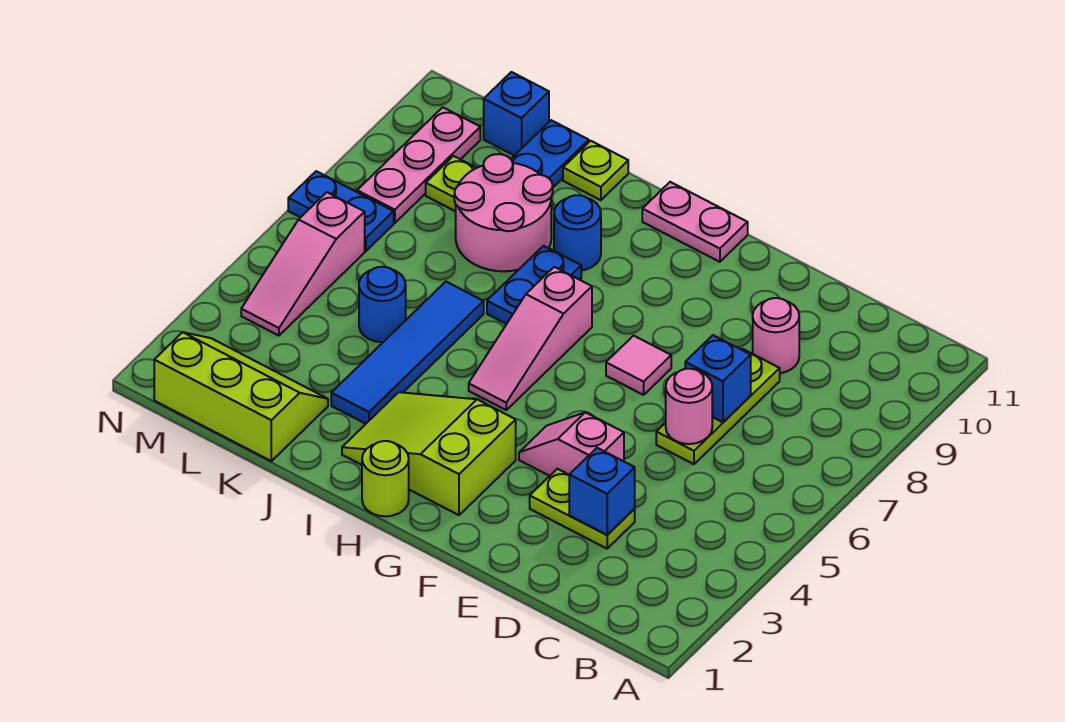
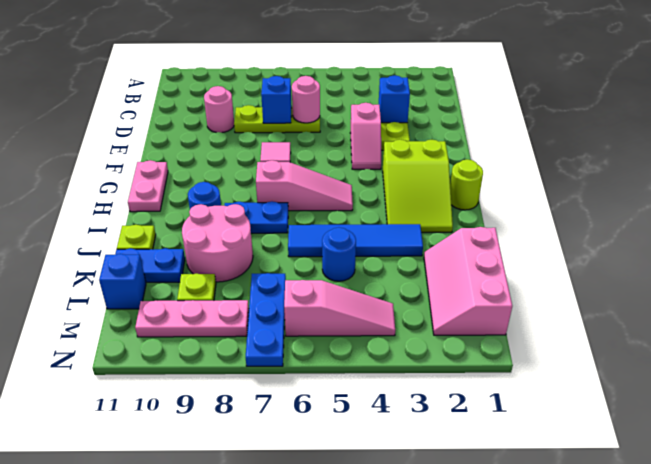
lime 2x3 slope [154,332,328,461] -> pink 2x3 slope [424,227,512,335]
blue 1x2 plate [288,171,394,251] -> blue 1x3 plate [246,273,286,366]

